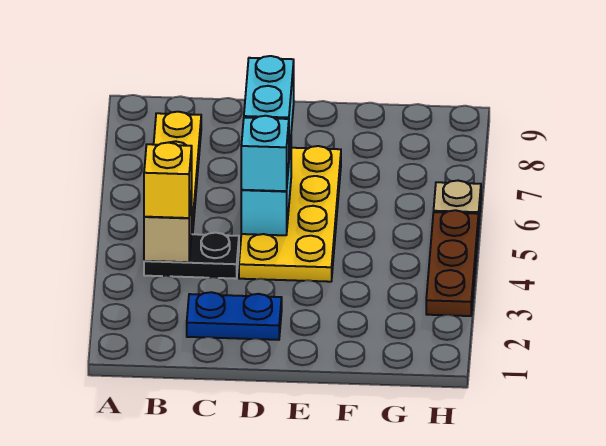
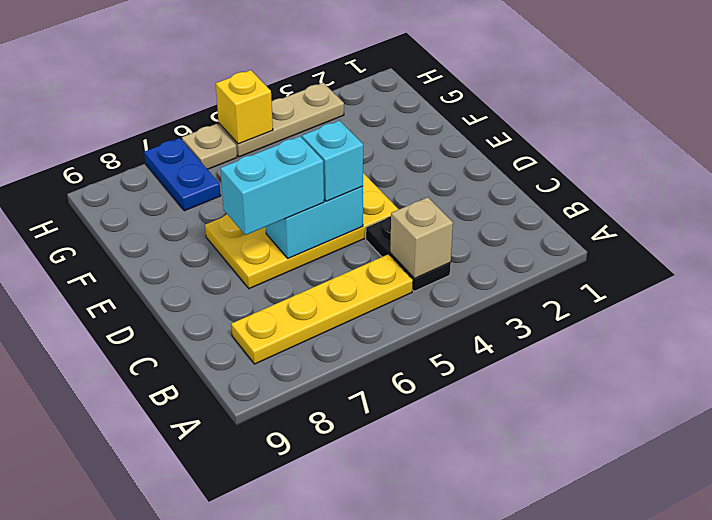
yellow 1x1 brick [144,143,192,218] -> yellow 1x1 brick moved to [216,70,273,144]
blue 1x2 plate [187,292,282,340] -> blue 1x2 plate moved to [144,138,221,211]
brown 1x3 plate [426,210,479,316] -> tan 1x3 plate [219,83,344,157]

